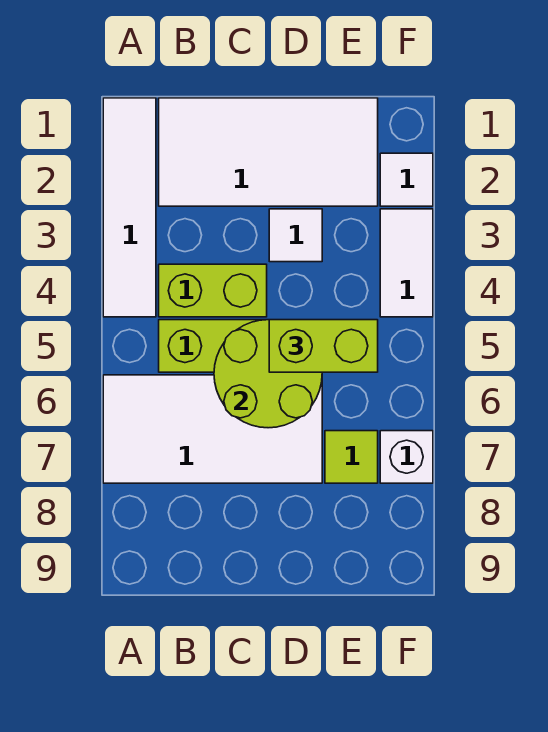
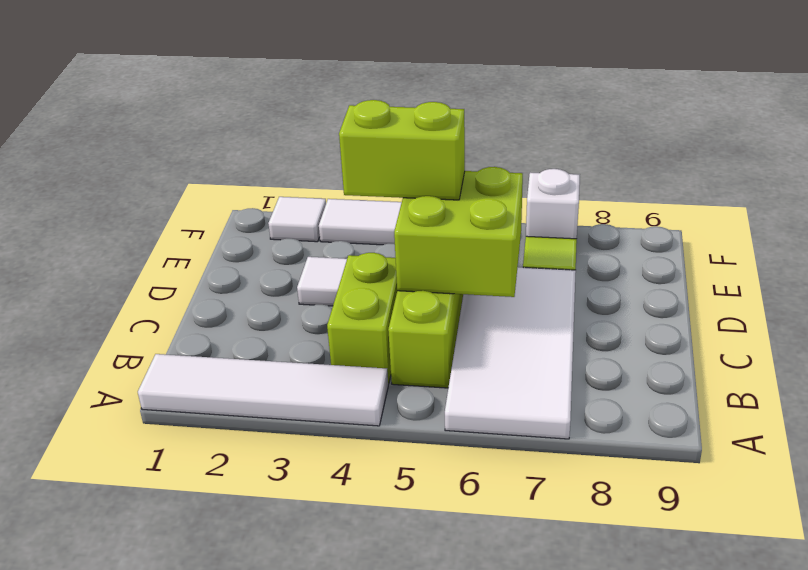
white 2x4 tile [159,98,378,206] -> none
lime 2x2 round brick [214,320,322,428] -> lime 2x2 brick [394,167,523,297]
lime 1x2 brick [269,320,378,372] -> lime 1x2 brick turned to [339,100,465,200]

